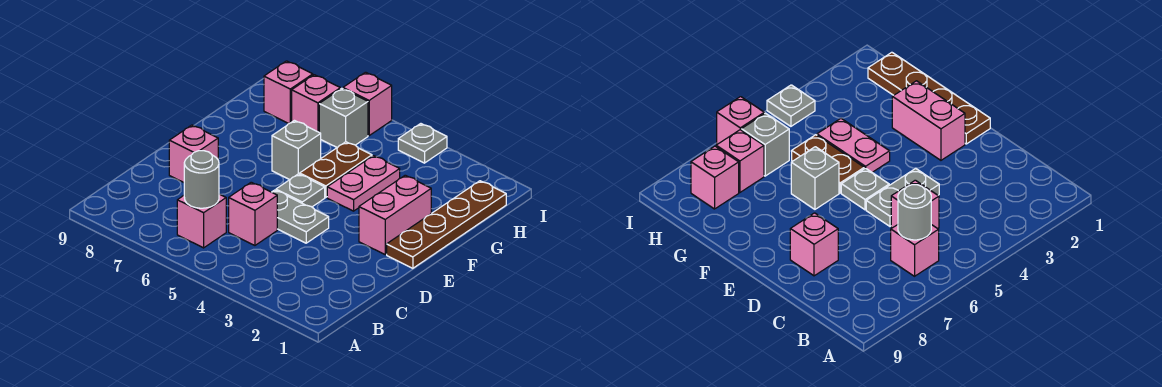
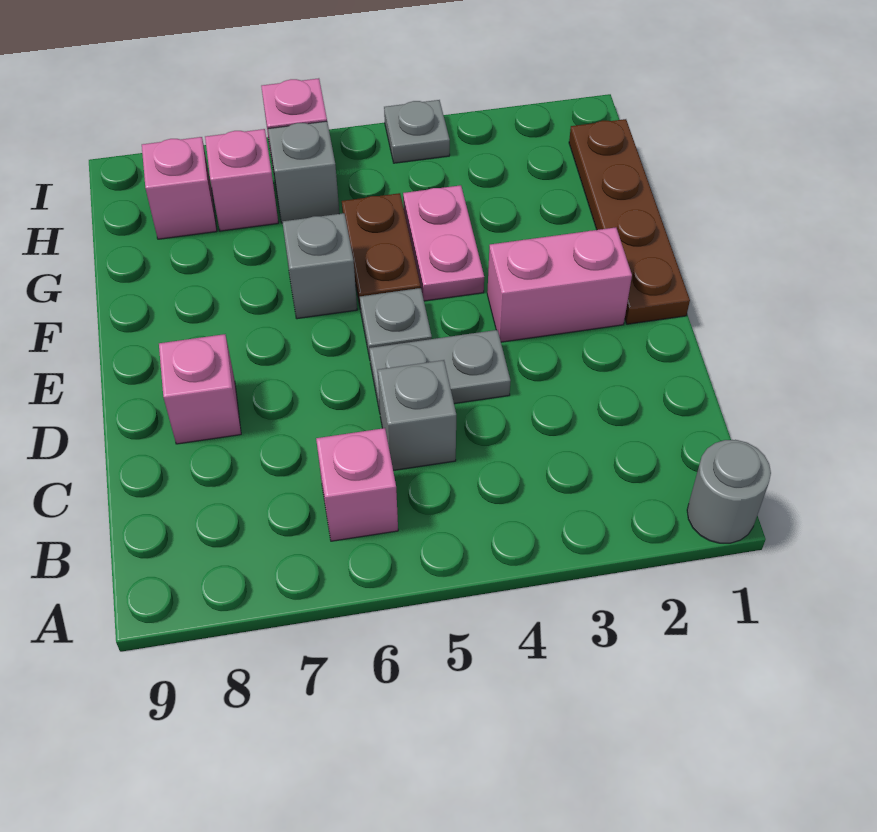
grey 1x1 round brick [184,151,219,208] -> grey 1x1 round brick moved to [687,440,771,543]
pink 1x1 brick [229,182,277,245] -> grey 1x1 brick [378,360,456,471]
pink 1x2 brick [359,175,431,254] -> pink 1x2 brick turned to [487,227,632,342]

